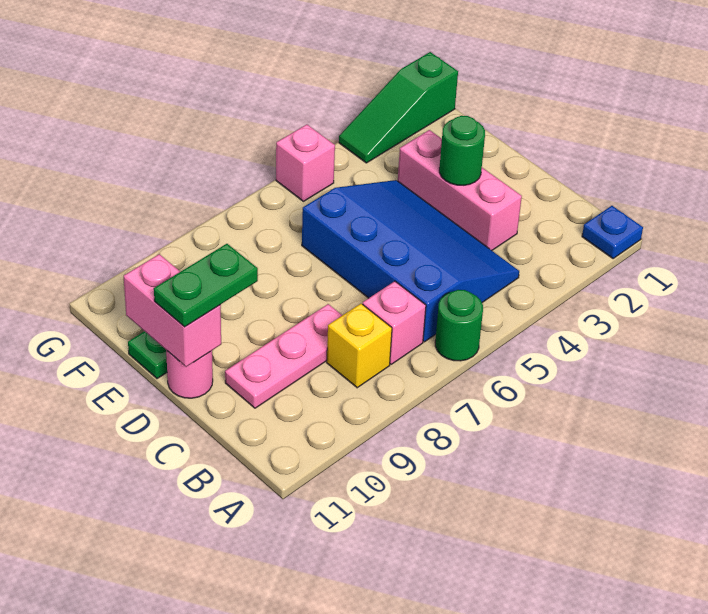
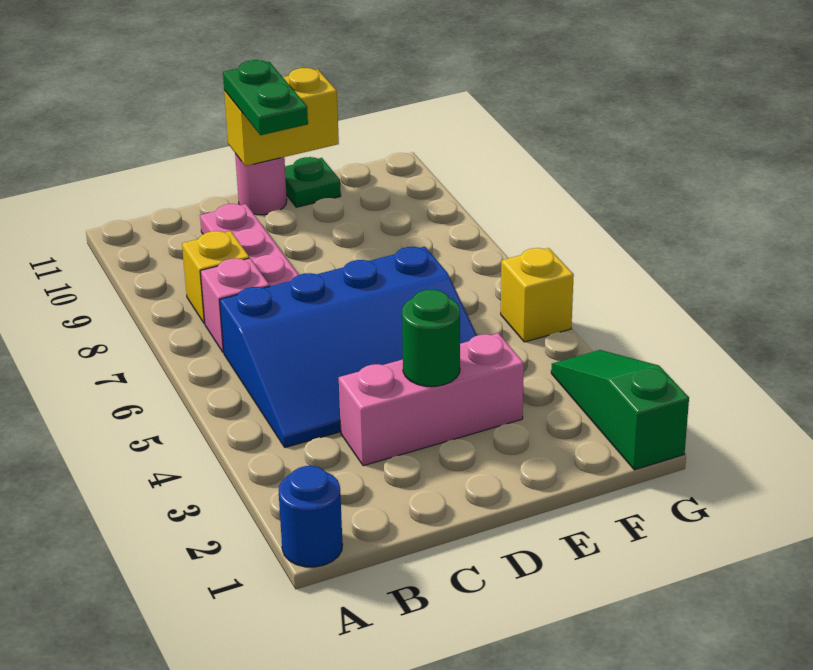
blue 1x1 plate [582,206,643,259] -> blue 1x1 round brick [279,466,342,567]
green 1x1 round brick [435,290,483,361] -> none
pink 1x2 brick [124,254,221,367] -> yellow 1x2 brick [224,68,339,166]
pink 1x1 brick [276,125,335,201] -> yellow 1x1 brick [501,248,574,342]

